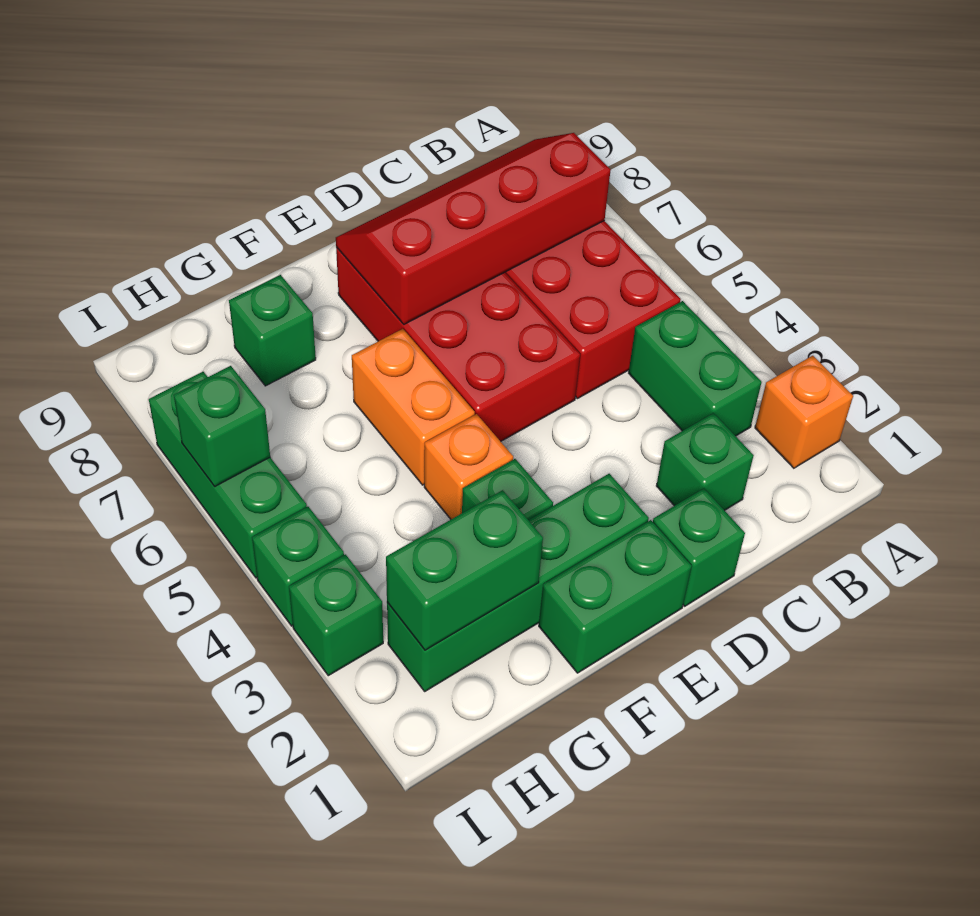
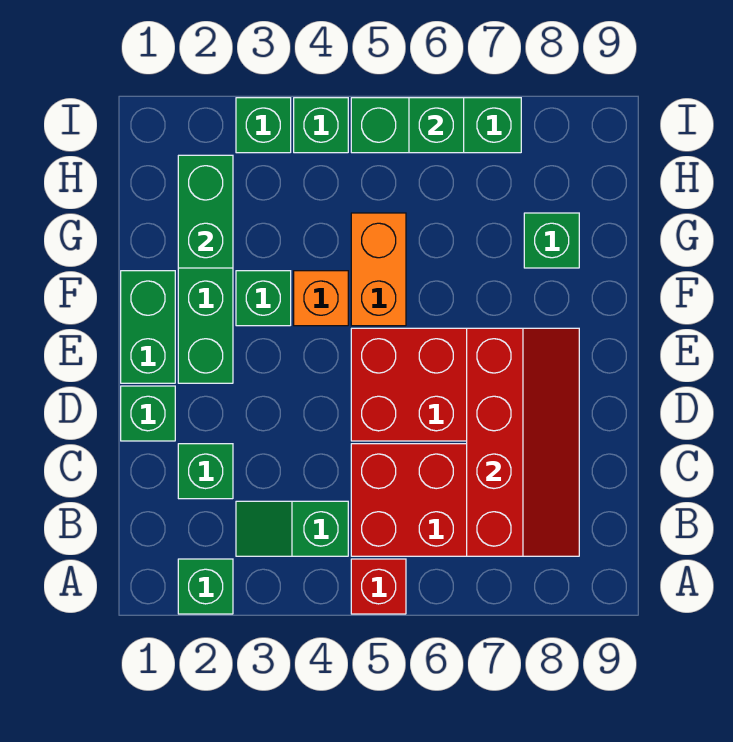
orange 1x1 brick [755,356,853,468] -> green 1x1 brick [178,559,233,614]
none -> red 1x1 brick [351,559,406,614]
green 1x2 brick [629,301,762,436] -> green 1x2 slope [236,501,348,556]
orange 1x2 brick [352,329,475,485] -> orange 1x2 brick turned to [351,213,406,326]

